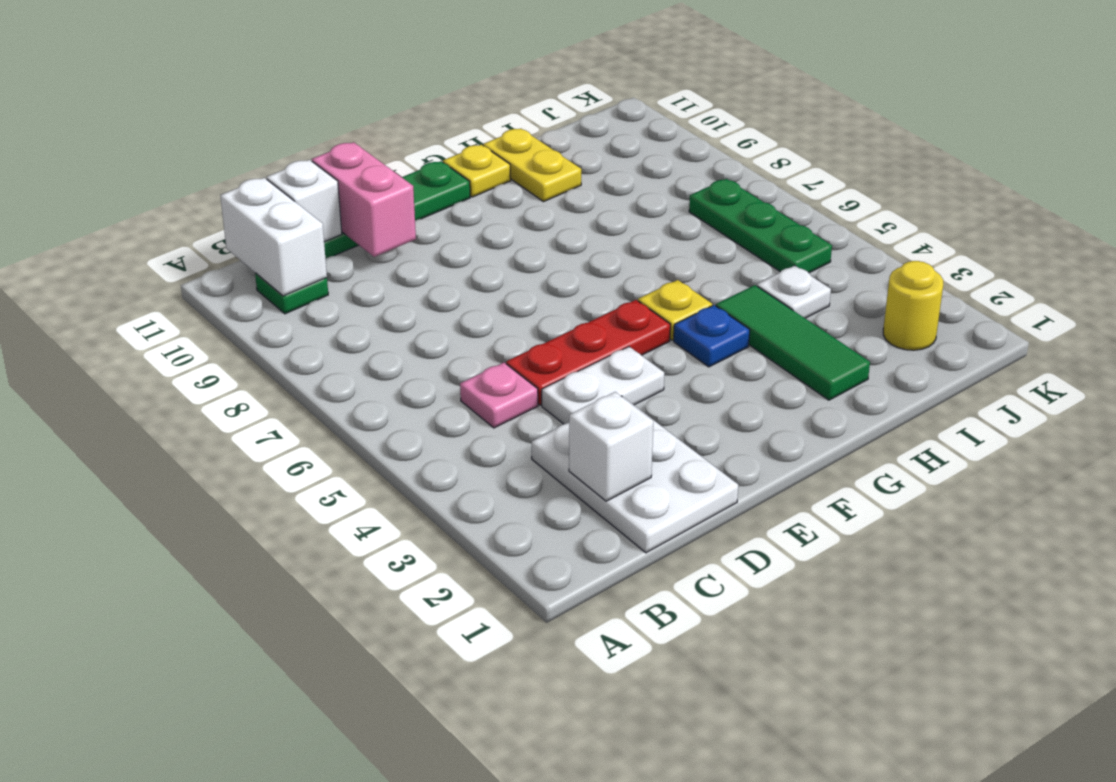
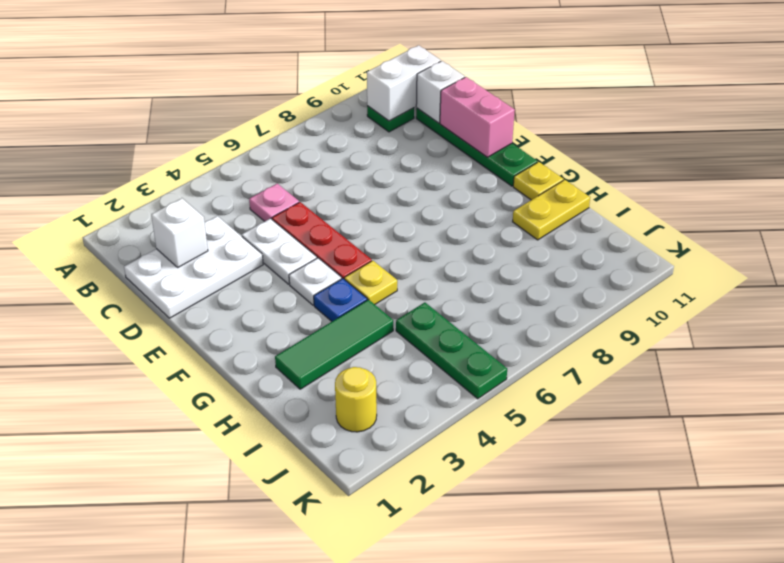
pink 1x2 brick [312,142,416,257] -> pink 1x2 brick turned to [440,77,515,157]
white 1x1 plate [757,266,831,318] -> white 1x1 plate moved to [289,258,342,305]
green 1x3 plate [689,179,832,273] -> green 1x3 plate turned to [396,302,507,399]

